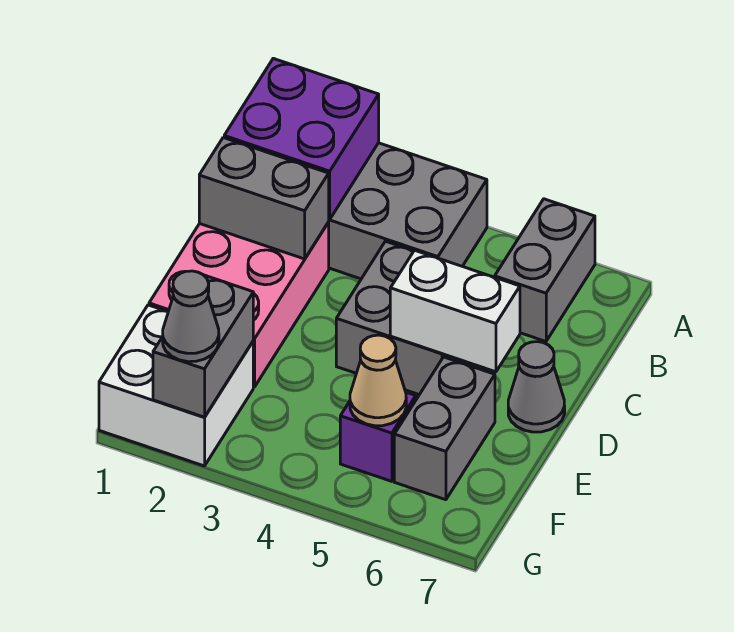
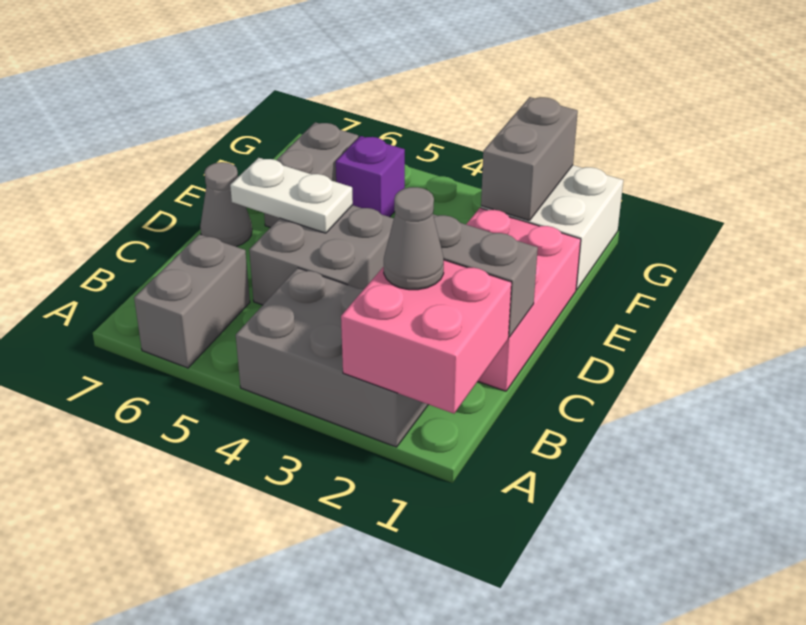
purple 2x2 brick [224,58,379,219] -> pink 2x2 brick [341,260,512,414]
white 1x2 brick [390,250,520,372] -> white 1x2 plate [230,158,353,233]
tan 1x1 cone [350,335,406,426] -> none
grey 1x1 cone [163,271,219,362] -> grey 1x1 cone moved to [384,187,444,290]

